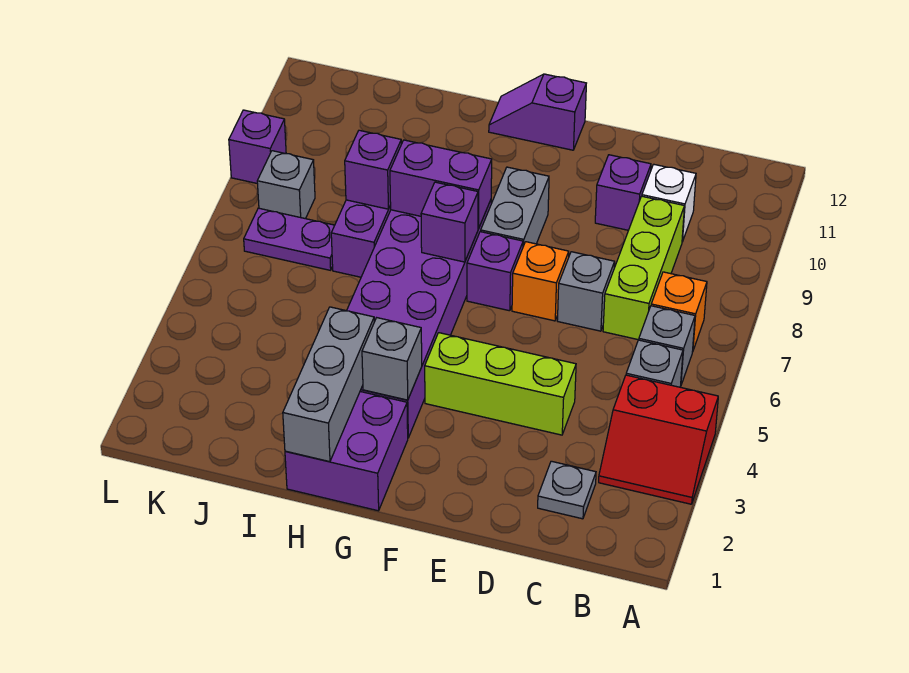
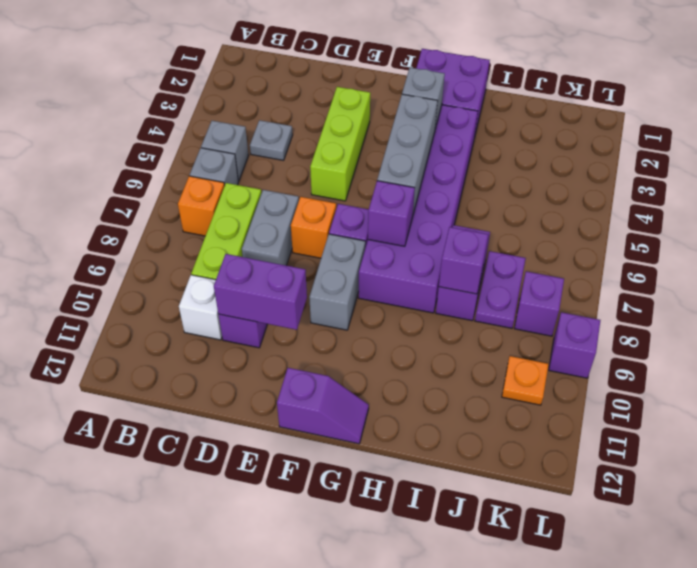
red 2x2 slope [599,375,718,504] -> none
grey 1x1 plate [538,461,596,519] -> grey 1x1 plate moved to [250,120,293,160]
lime 1x3 brick [425,333,576,435] -> lime 1x3 brick turned to [310,87,370,201]
grey 1x1 brick [557,252,615,331] -> grey 1x2 brick [242,190,299,266]
purple 1x2 brick [390,140,492,229] -> purple 1x2 brick moved to [214,254,307,330]
grey 1x3 brick [283,307,374,462] -> grey 1x3 brick moved to [377,94,438,214]
purple 1x2 plate [244,208,335,270] -> purple 1x2 plate turned to [475,251,526,328]
grey 1x1 brick [257,151,315,219] -> purple 1x1 brick [514,271,564,336]
none -> orange 1x1 plate [502,356,549,405]

